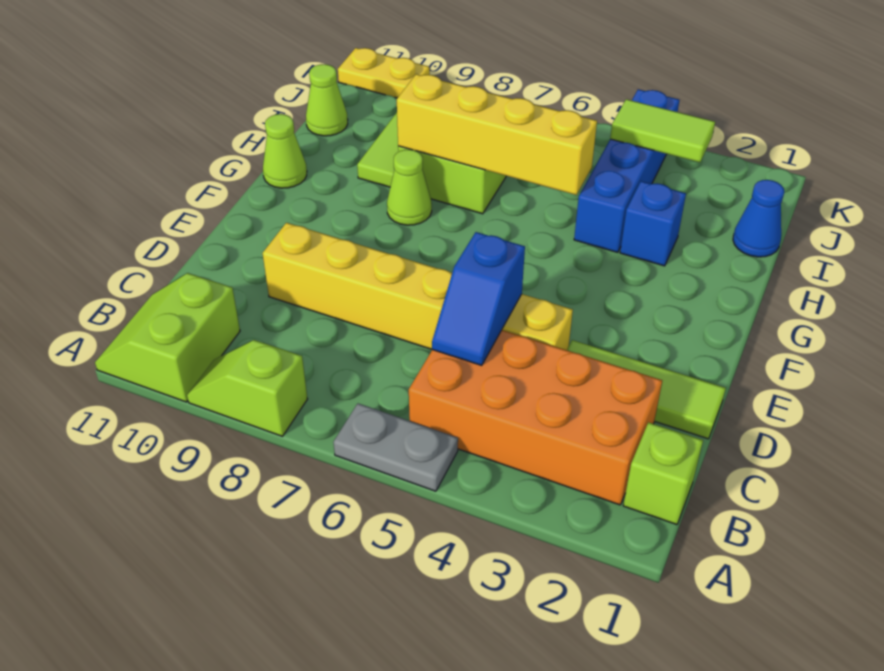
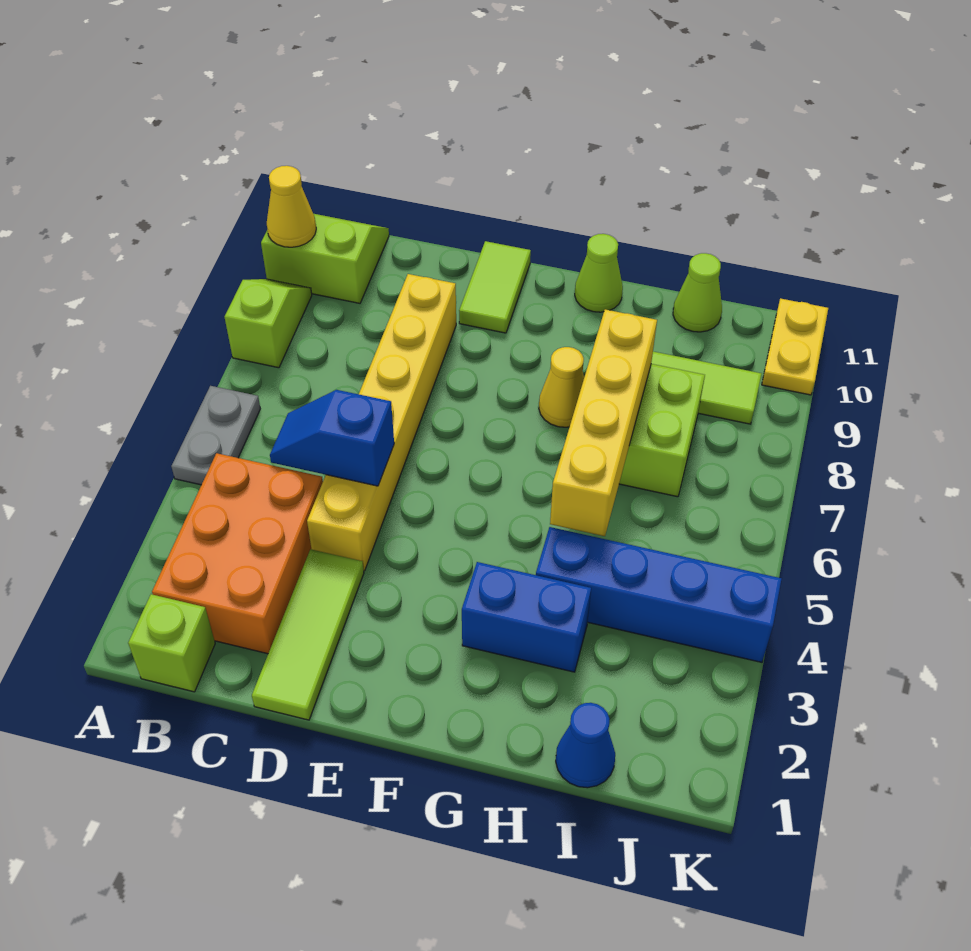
none -> yellow 1x1 cone [267,166,316,247]
orange 2x4 brick [409,330,662,505] -> orange 2x3 brick [152,453,323,654]
lime 1x1 cone [387,149,432,225] -> yellow 1x1 cone [539,347,584,427]
blue 1x1 brick [620,181,686,266] -> blue 1x2 brick [462,562,591,672]
lime 1x2 tile [610,99,715,162] -> lime 1x2 tile moved to [459,241,531,333]

